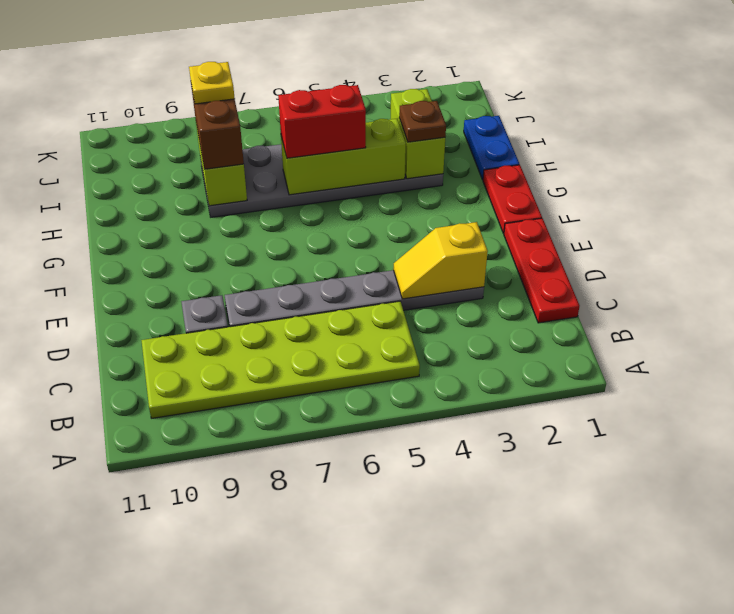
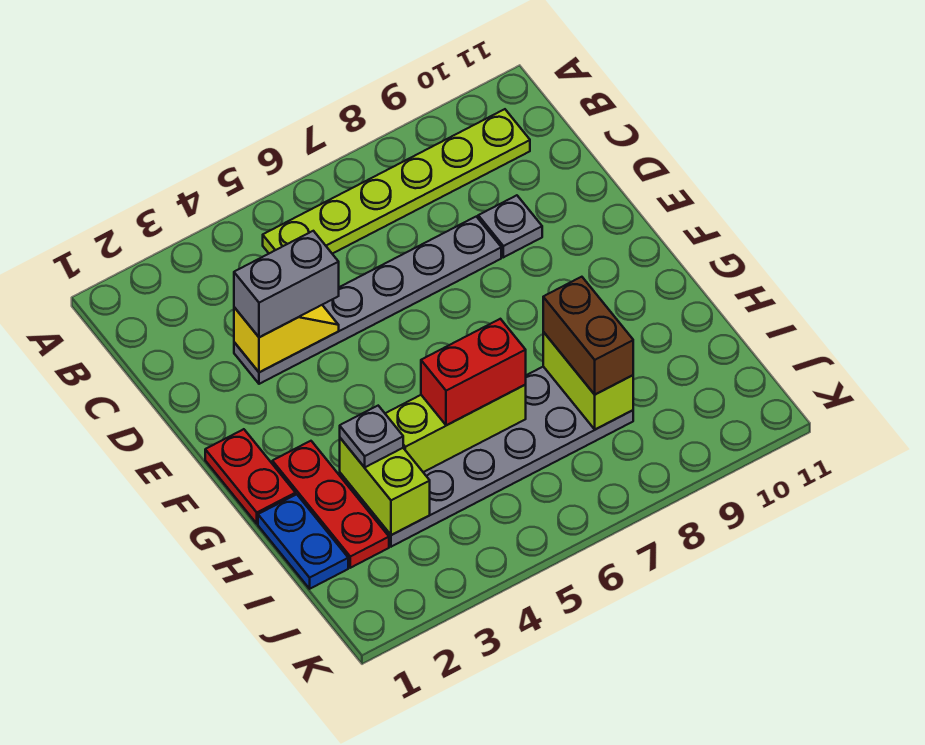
lime 2x6 plate [141,301,420,418] -> lime 1x6 plate [263,109,530,254]
red 1x3 plate [504,218,579,323] -> red 1x3 plate moved to [272,441,389,568]
none -> grey 1x2 brick [234,231,339,337]
brown 1x1 plate [399,101,446,142] -> grey 1x1 plate [340,406,403,467]
yellow 1x1 plate [189,62,235,104] -> none

